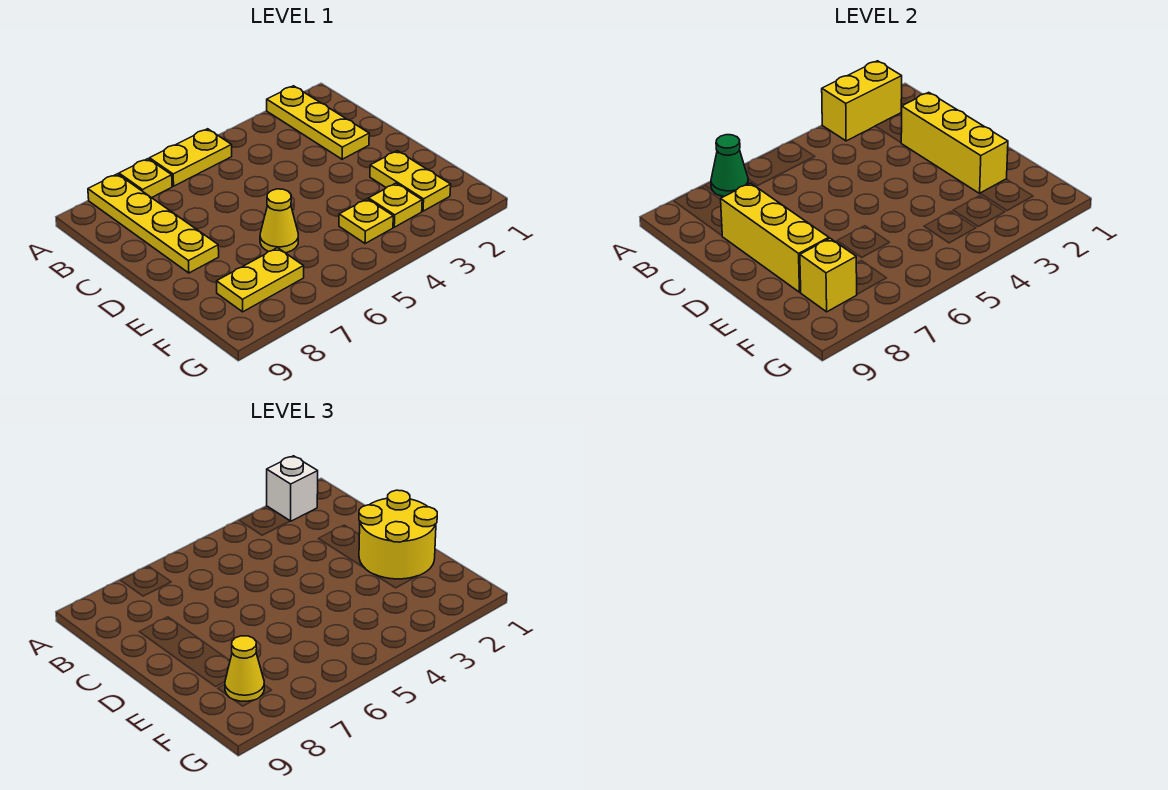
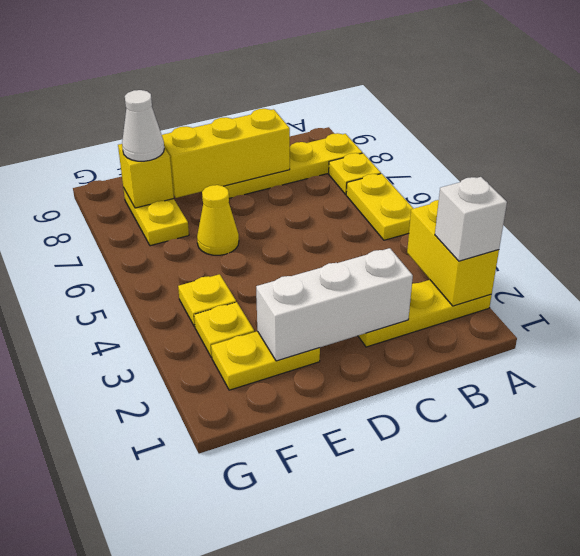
green 1x1 cone [711,135,748,196] -> none
yellow 1x3 brick [901,92,1008,193] -> white 1x3 brick [256,248,413,361]
yellow 2x2 round brick [359,490,437,579] -> none
yellow 1x1 cone [225,636,264,701] -> white 1x1 cone [122,90,164,161]

